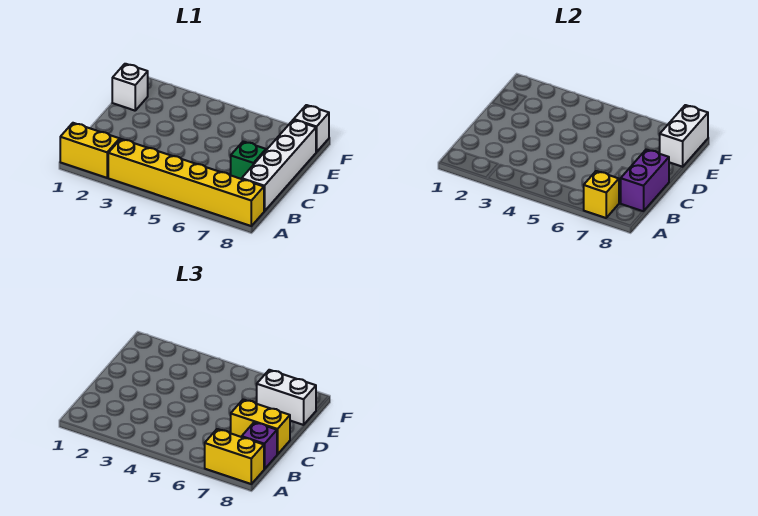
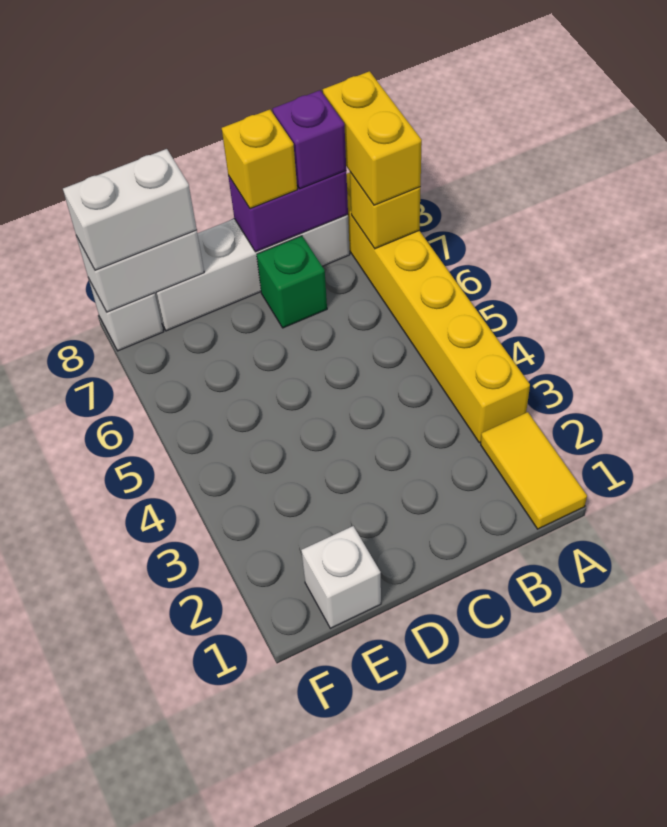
yellow 1x2 brick [60,123,120,178] -> yellow 1x2 tile [481,412,587,529]
yellow 1x2 brick [231,399,290,454] -> yellow 1x1 brick [222,110,297,209]
white 1x2 brick [257,370,316,425] -> white 1x2 brick turned to [63,149,197,270]

